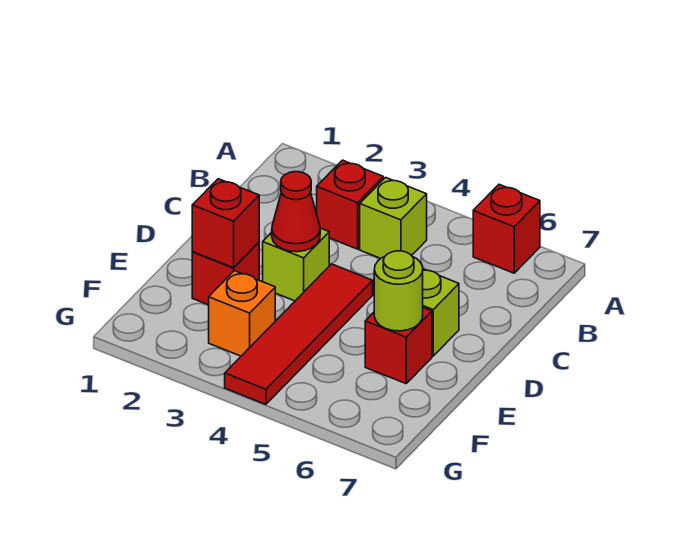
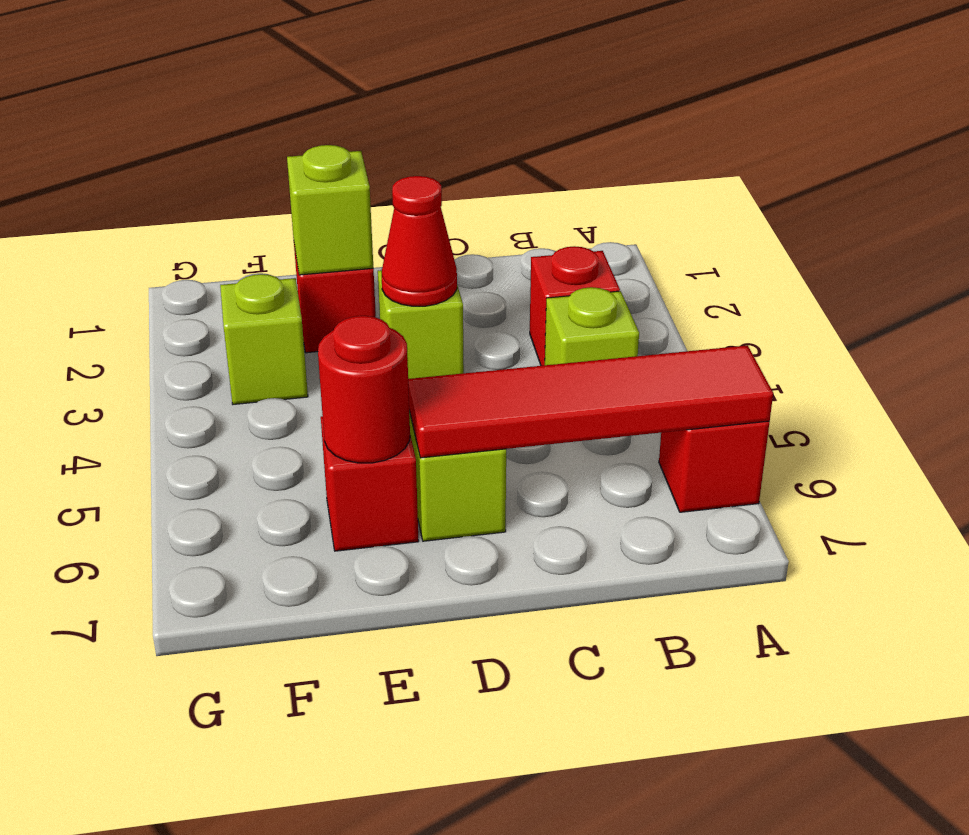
red 1x4 tile [225,264,373,404] -> red 1x4 tile moved to [408,345,773,458]
red 1x1 brick [192,179,259,268] -> lime 1x1 brick [287,145,373,275]
lime 1x1 round brick [374,251,423,331] -> red 1x1 round brick [318,316,410,463]
orange 1x1 brick [209,271,275,356] -> lime 1x1 brick [220,274,308,404]

